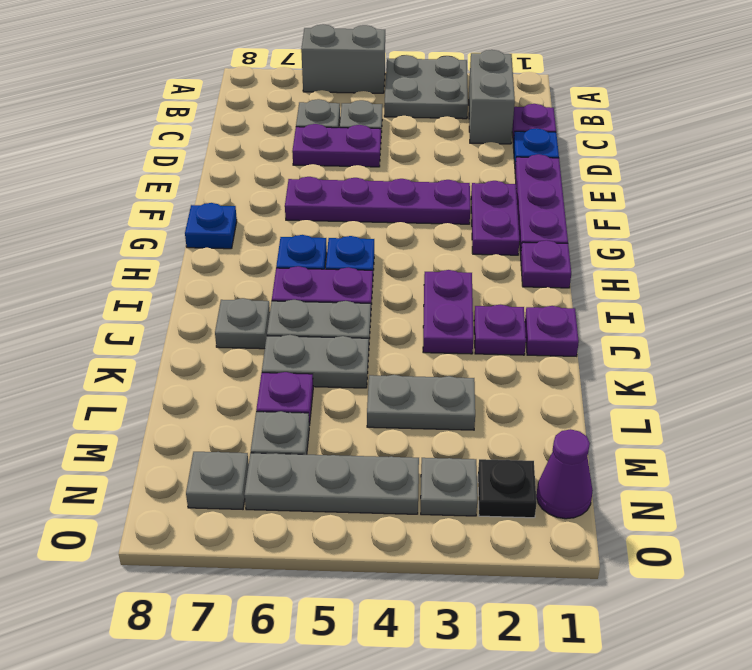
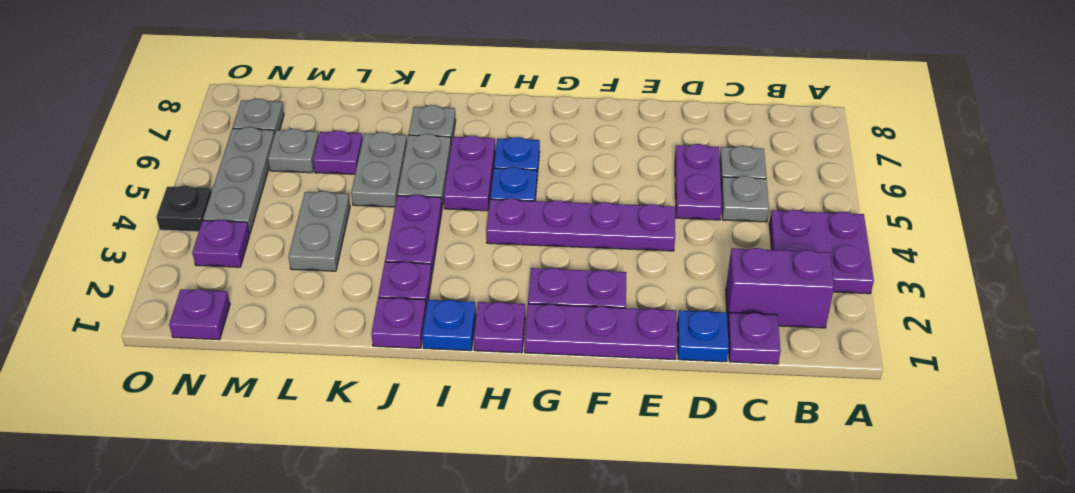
grey 2x2 plate [384,55,468,119] -> purple 2x2 plate [769,210,874,294]
grey 1x2 brick [301,24,385,93] -> none
grey 1x2 brick [469,50,515,144] -> purple 1x2 brick [726,248,834,328]
purple 1x4 plate [285,177,470,224] -> purple 1x4 plate turned to [486,199,675,251]
blue 1x1 plate [185,203,237,249] -> blue 1x1 plate moved to [422,300,476,351]
purple 1x2 plate [423,270,473,354] -> purple 1x2 plate turned to [385,195,442,273]
purple 1x1 cone [536,429,593,519] -> purple 1x1 plate [169,289,230,340]
black 1x1 plate [478,459,537,518] -> black 1x1 plate moved to [156,186,211,232]
grey 1x1 plate [421,458,477,516] -> purple 1x1 plate [192,220,250,267]

